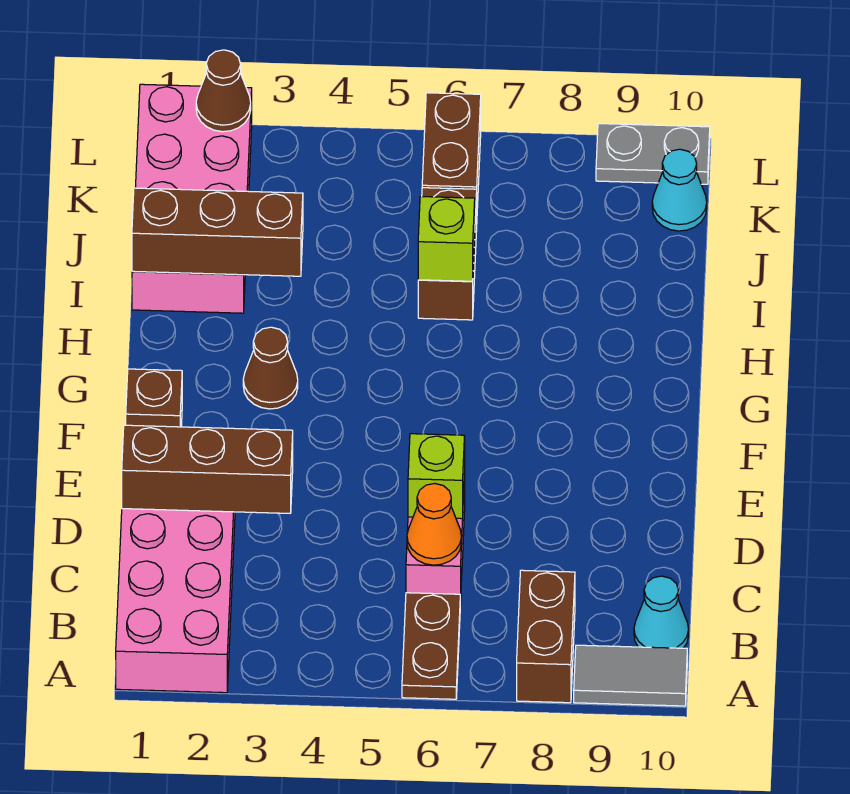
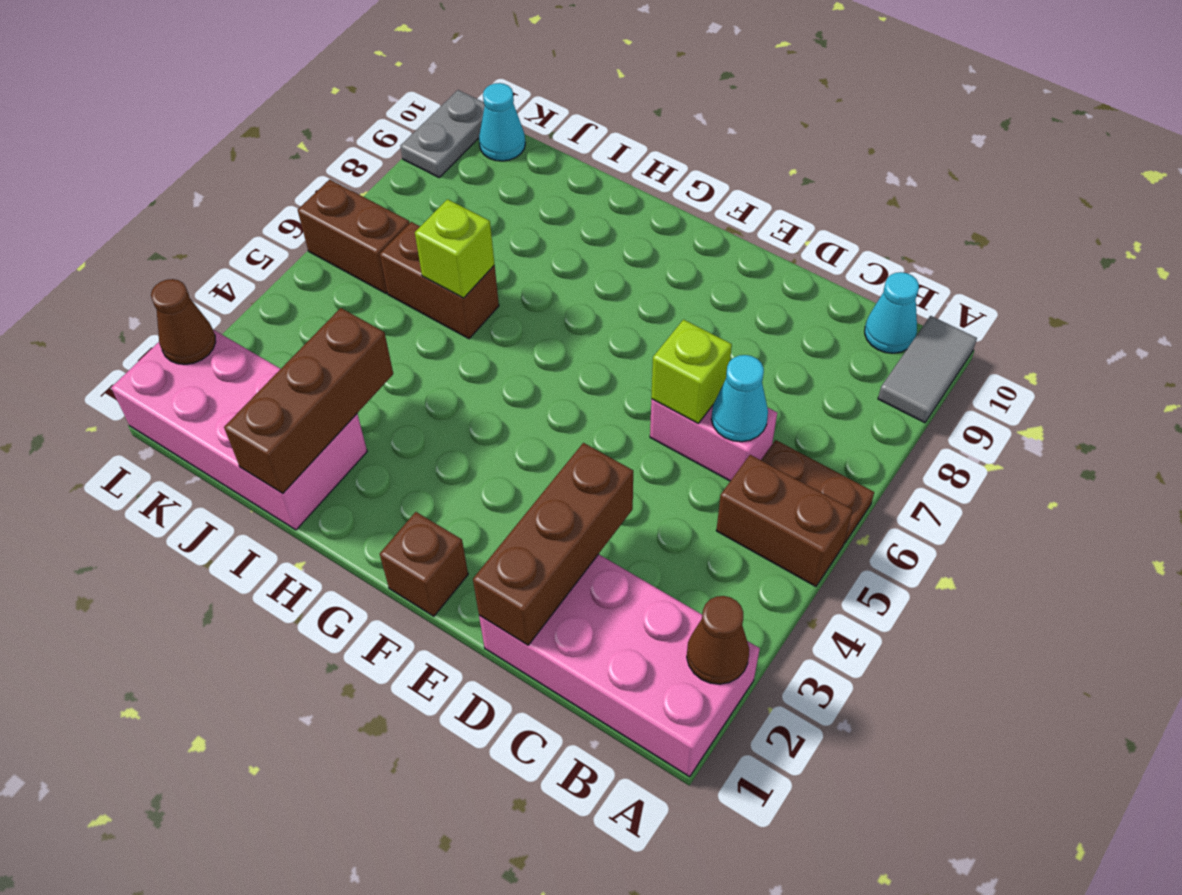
brown 1x2 brick [517,570,575,703] -> brown 1x2 brick moved to [716,455,853,586]
orange 1x1 cone [407,483,462,565] -> cyan 1x1 cone [711,355,768,442]
brown 1x1 cone [243,327,298,409] -> brown 1x1 cone moved to [687,596,749,684]

